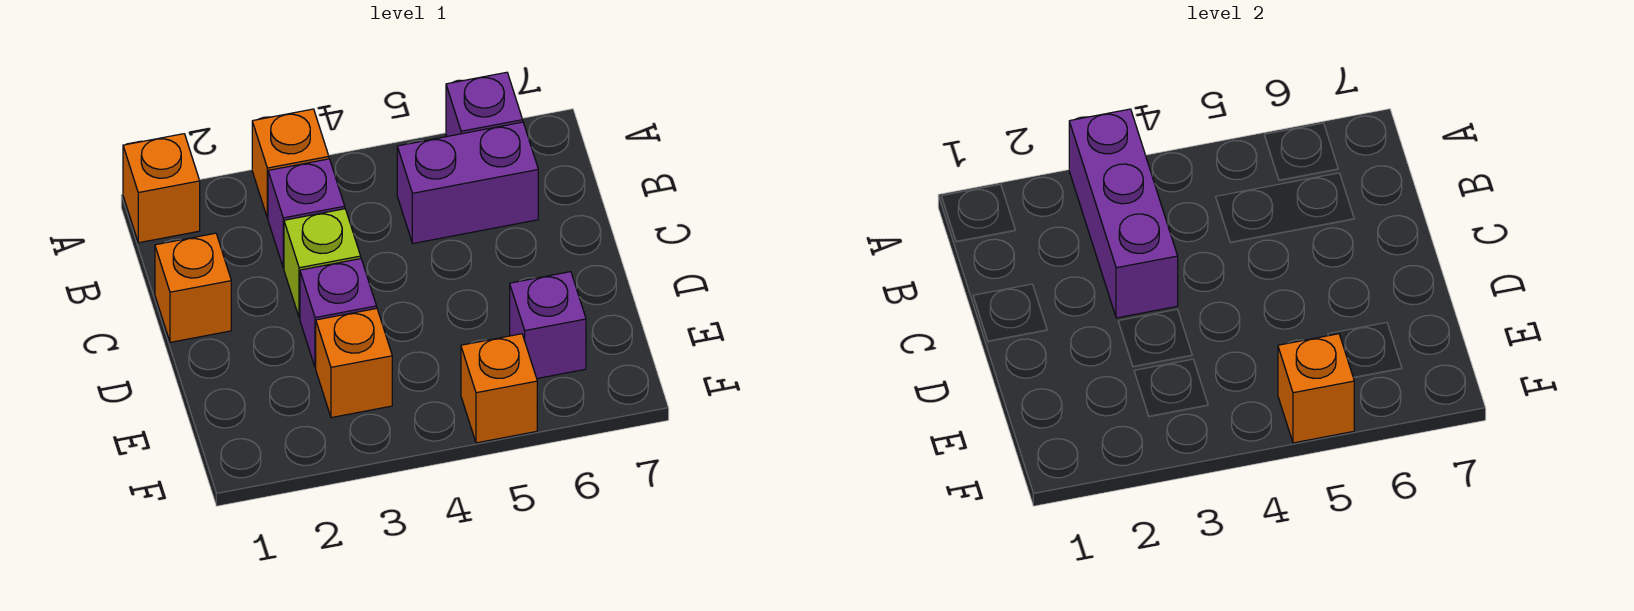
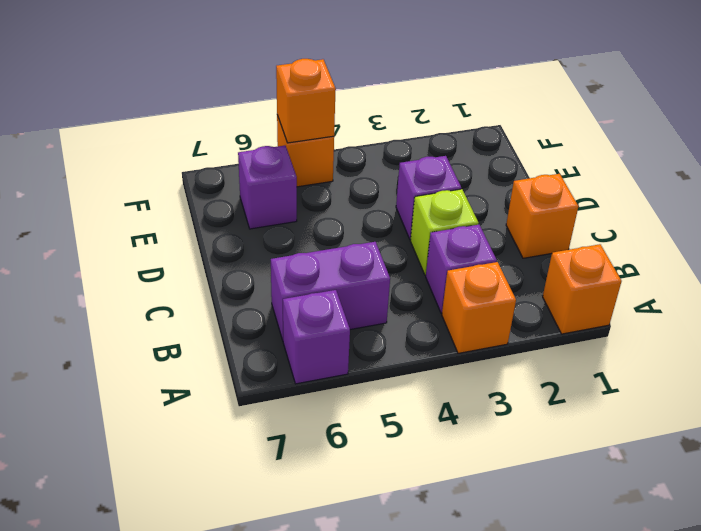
purple 1x3 brick [1069,109,1178,318] -> none
orange 1x1 brick [316,308,392,418] -> none

